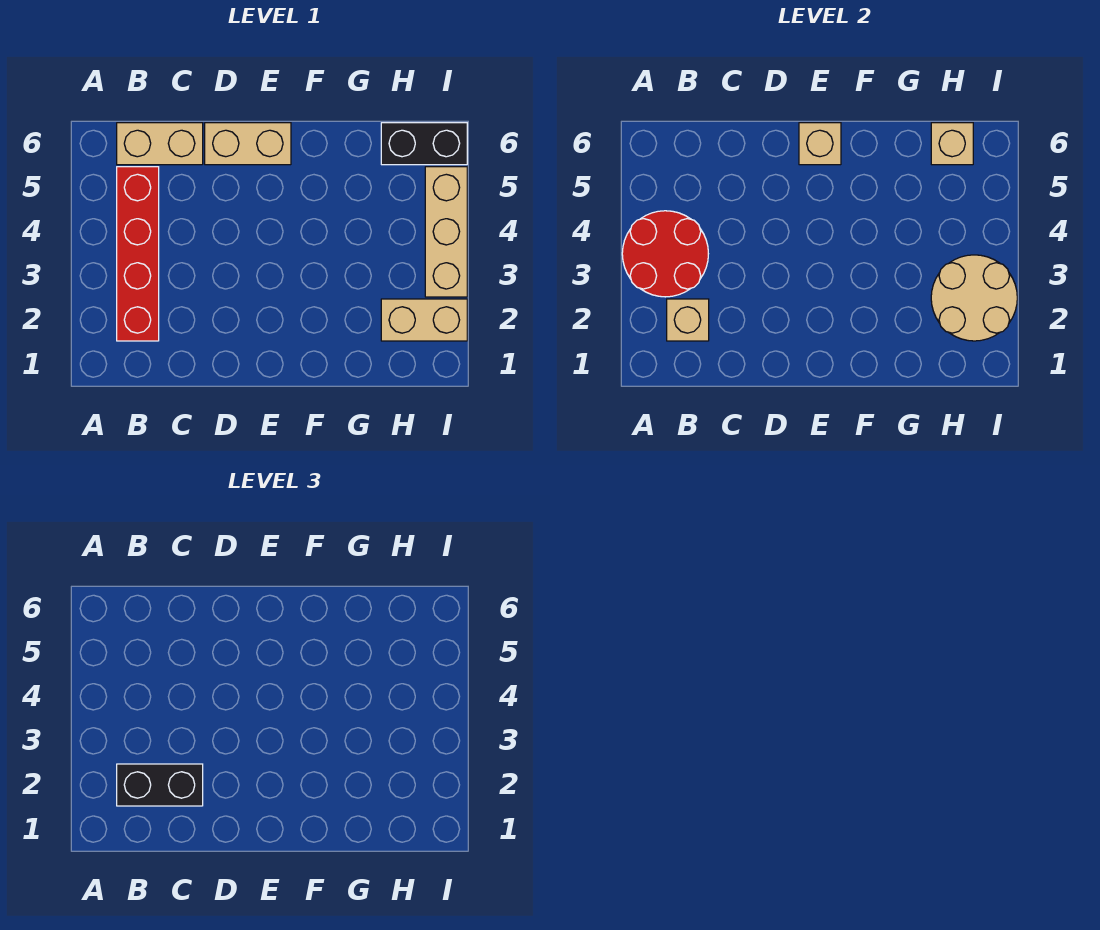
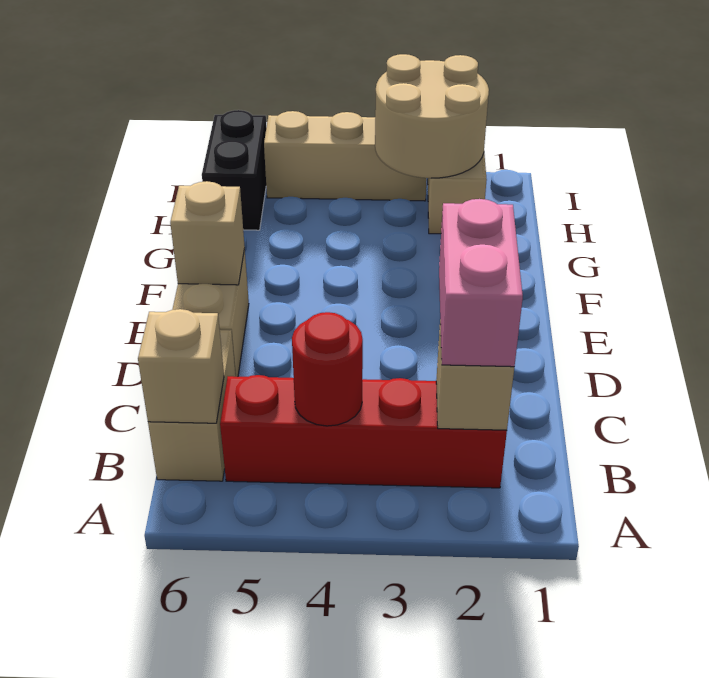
red 2x2 round brick [622,211,708,297] -> red 1x1 round brick [292,312,363,426]
black 1x2 brick [117,764,203,806] -> pink 1x2 brick [439,199,523,367]
tan 1x1 brick [931,123,973,165] -> tan 1x1 brick moved to [138,309,224,423]

